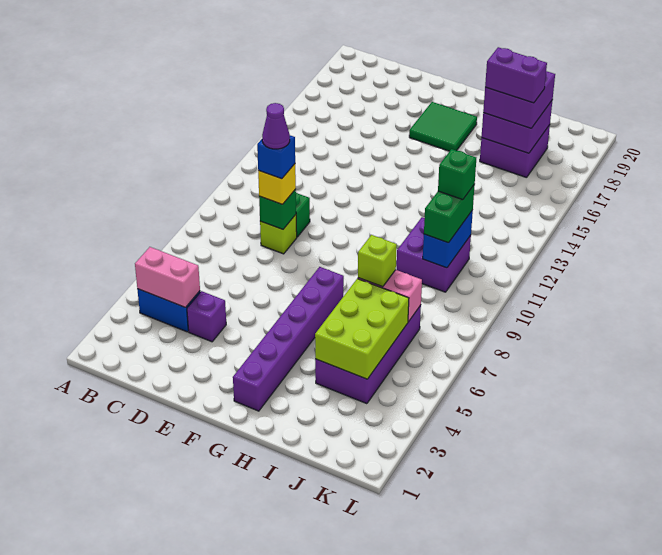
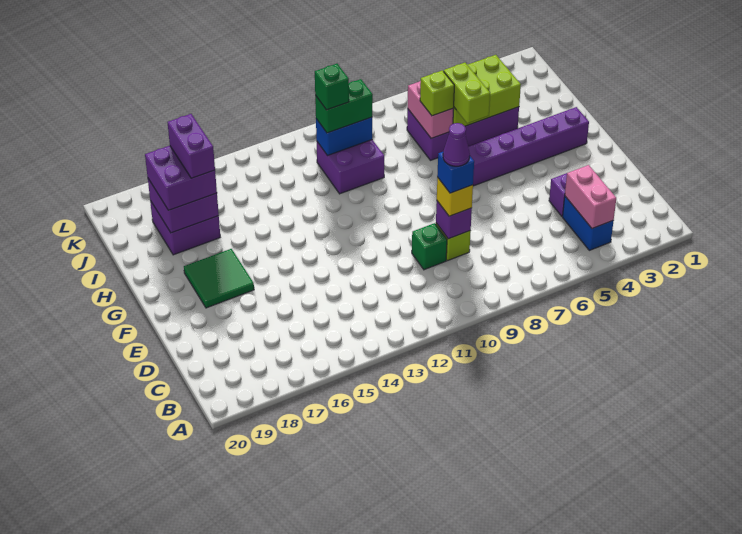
green 1x1 brick [259,189,296,229] -> purple 1x1 brick [436,201,472,239]
none -> lime 1x2 brick [444,63,490,123]

